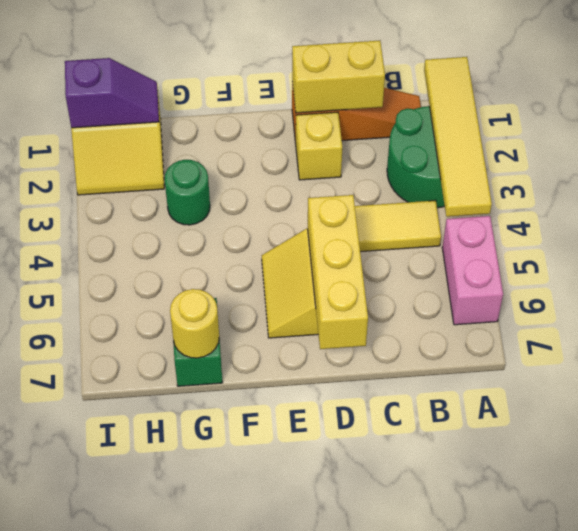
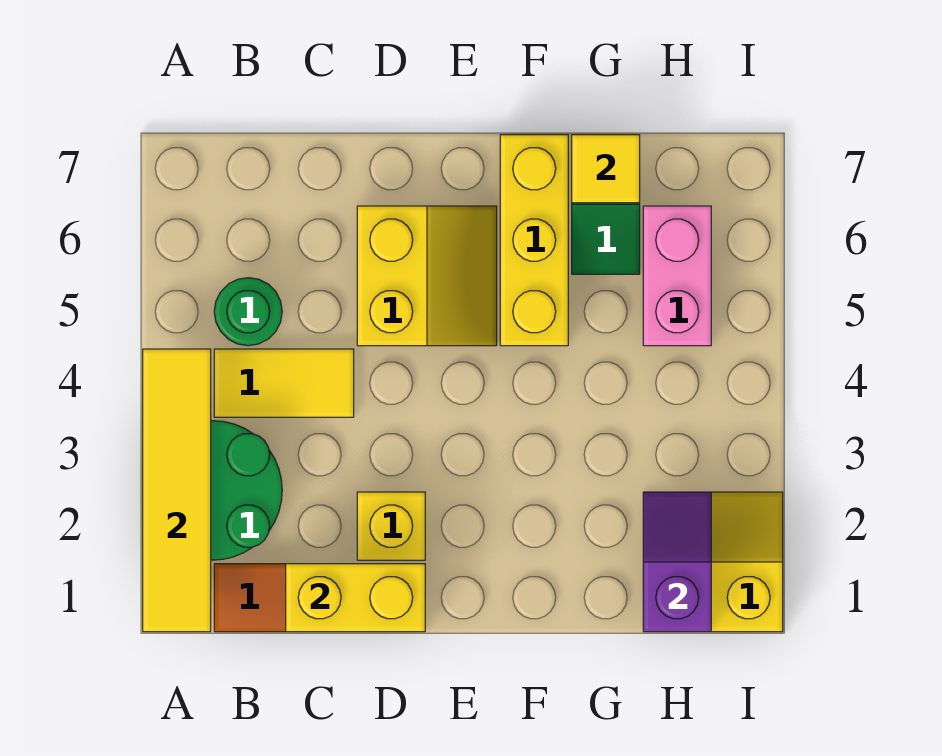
pink 1x2 brick [442,216,503,325] -> pink 1x2 brick moved to [643,206,711,346]
yellow 1x3 brick [308,195,368,349] -> yellow 1x3 brick moved to [500,135,568,346]
green 1x1 round brick [165,160,210,225] -> green 1x1 round brick moved to [214,278,282,346]
yellow 1x1 round brick [170,289,219,358] -> yellow 1x1 tile [572,135,640,203]
purple 1x2 slope [65,58,159,128] -> purple 1x2 slope turned to [643,492,711,632]

